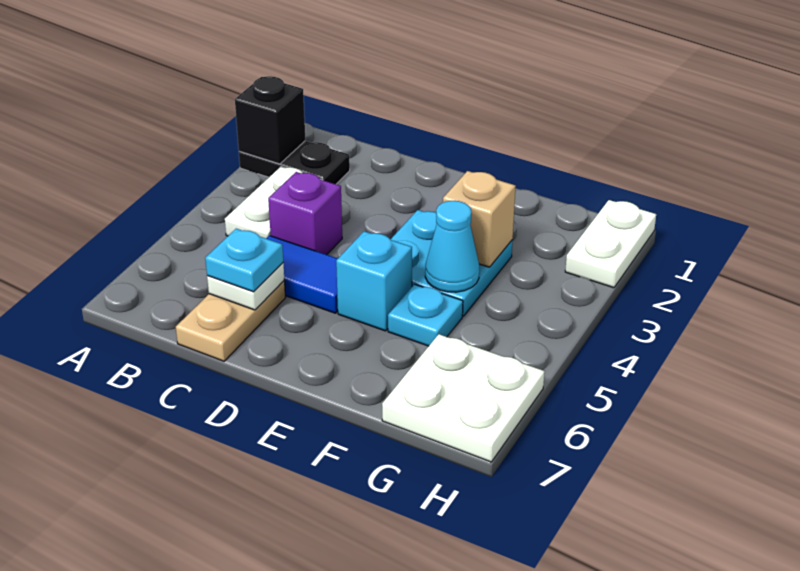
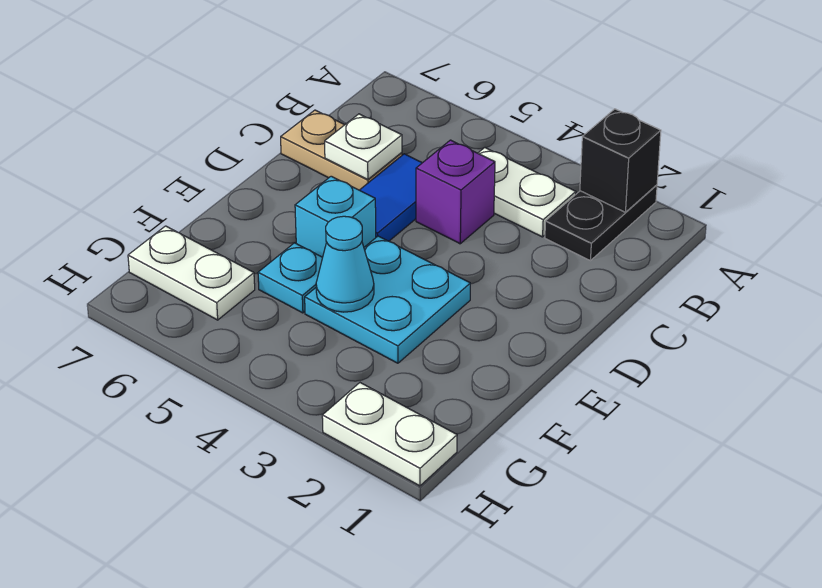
cyan 1x1 plate [205,229,283,292] -> none
tan 1x1 brick [443,171,516,267] -> none
white 2x2 plate [382,334,545,462] -> white 1x2 plate [128,226,255,320]

